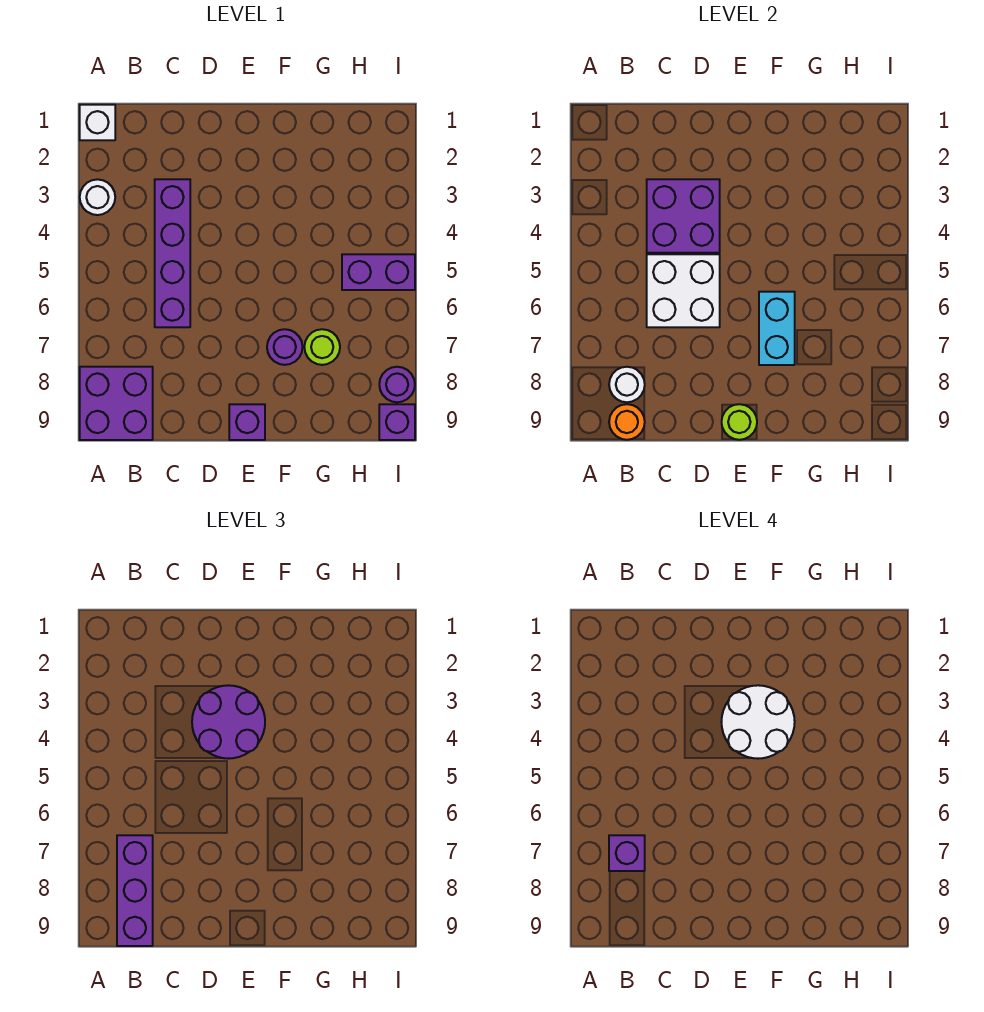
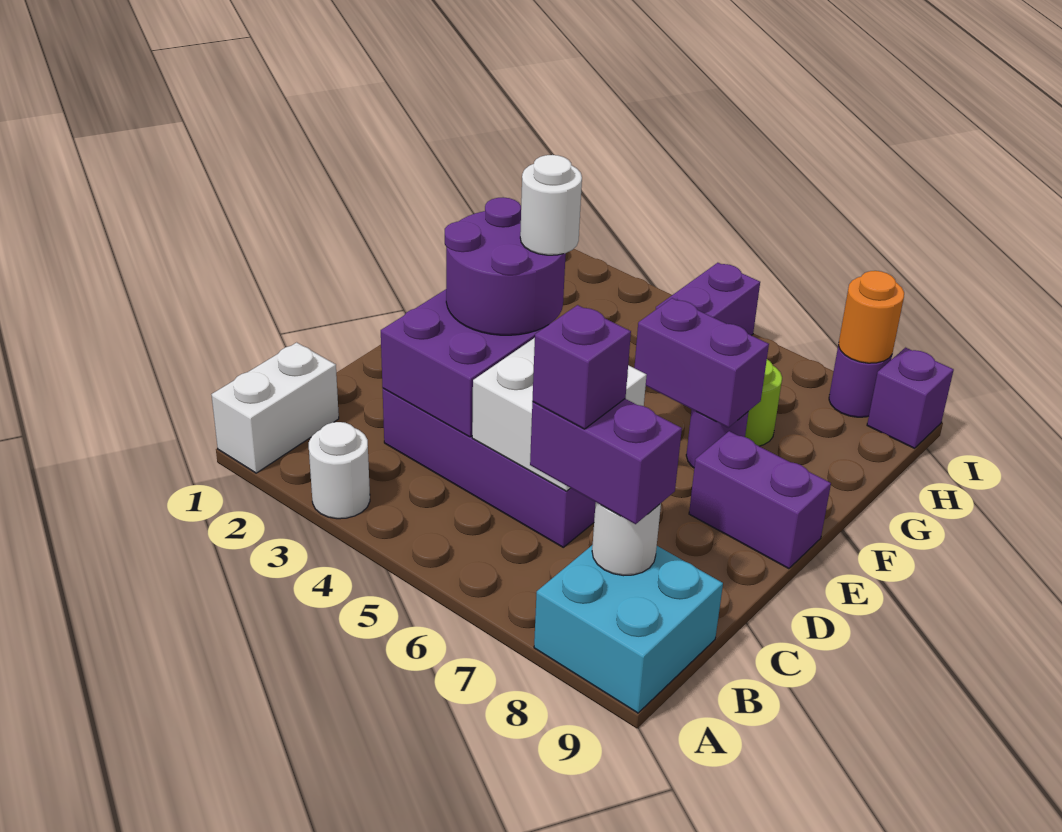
white 1x1 brick [80,105,115,140] -> white 1x2 brick [211,342,339,473]
purple 2x2 brick [80,367,153,440] -> cyan 2x2 brick [534,545,723,713]
purple 1x3 brick [117,835,153,946] -> purple 1x2 brick [530,399,682,524]
orange 1x1 round brick [609,404,645,440] -> orange 1x1 round brick moved to [838,271,904,363]
white 2x2 round brick [722,685,795,759] -> white 1x1 round brick [520,155,582,255]
purple 1x1 brick [229,404,265,440] -> purple 1x2 brick [689,431,831,569]
lime 1x1 round brick [722,404,757,440] -> none
cyan 1x2 brick [759,292,795,365] -> purple 1x2 brick [634,298,769,428]

